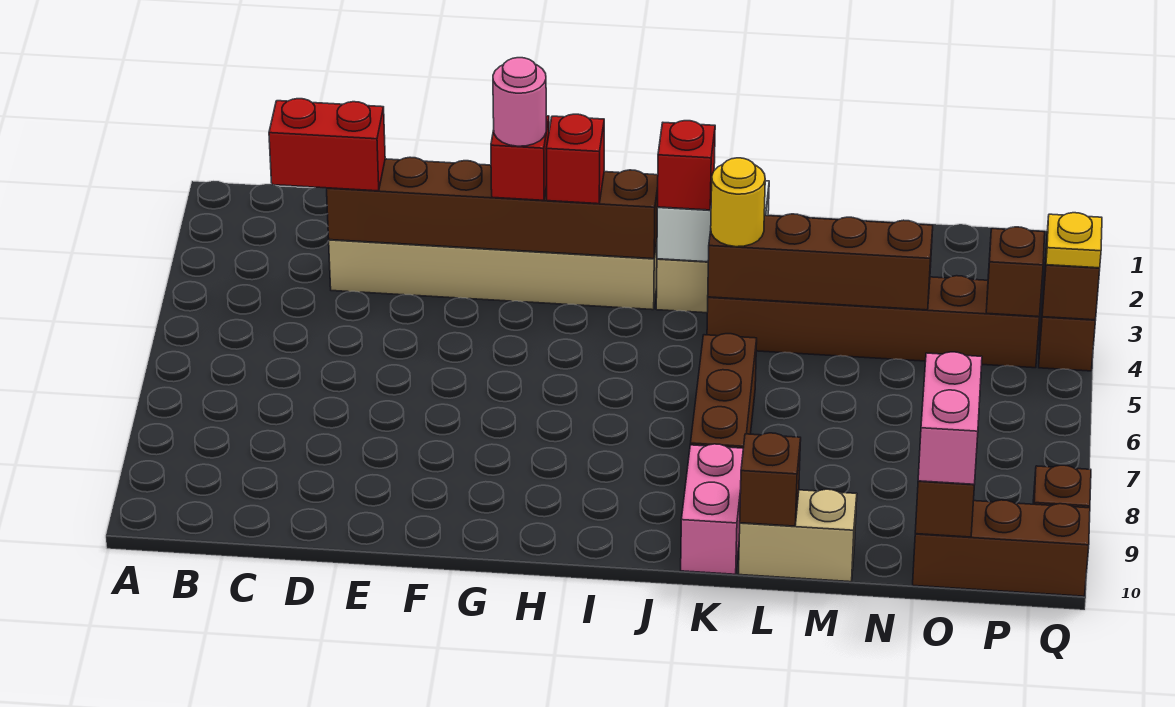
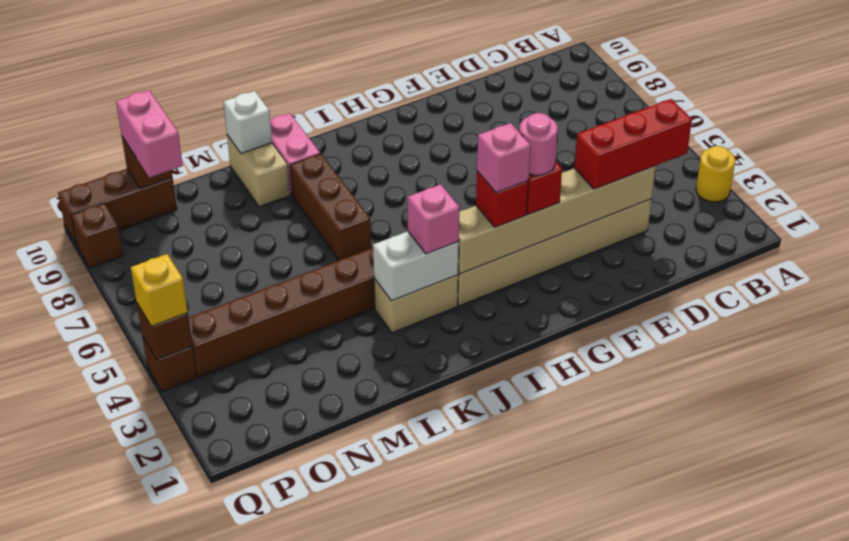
red 1x2 brick [269,99,385,191] -> red 1x3 brick [574,99,692,189]
brown 1x6 brick [327,157,658,259] -> tan 1x6 brick [458,166,656,274]
none -> pink 1x1 brick [477,123,531,193]
red 1x1 brick [658,121,715,210] -> pink 1x1 brick [408,184,460,254]
brown 1x4 brick [708,214,933,310] -> none
yellow 1x1 round brick [711,158,765,247] -> yellow 1x1 round brick moved to [696,146,735,202]
tan 1x2 brick [738,489,857,582] -> tan 1x2 brick turned to [227,135,290,207]
brown 1x1 brick [740,433,801,526] -> white 1x1 brick [224,91,272,154]
brown 1x1 brick [986,227,1045,317] -> none
yellow 1x1 plate [1046,213,1102,268] -> yellow 1x1 brick [131,254,188,326]

